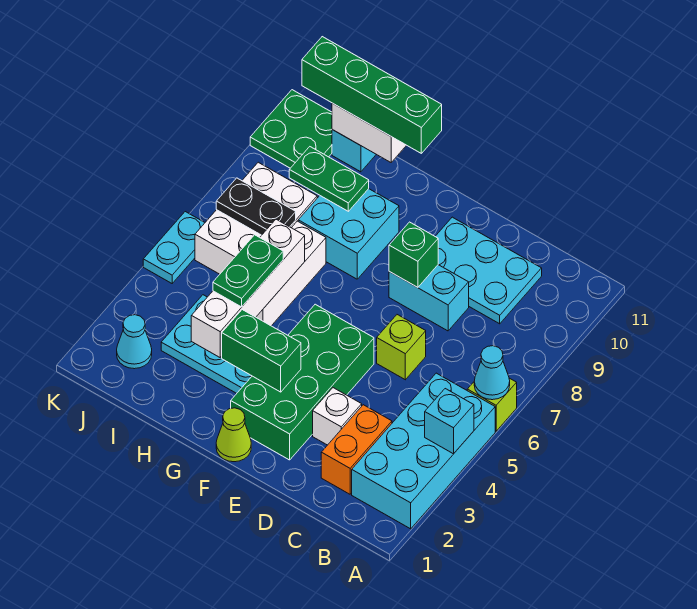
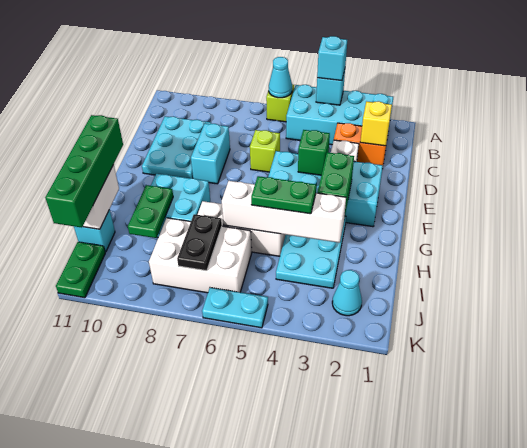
none -> cyan 1x1 brick [317,36,347,81]
none -> yellow 1x1 brick [360,101,392,146]
green 2x4 brick [231,304,374,460] -> cyan 2x4 brick [268,151,383,227]
green 1x1 brick [389,222,438,288] -> green 1x1 brick moved to [298,130,330,175]
lime 1x1 cone [216,408,251,462] -> none
green 2x2 plate [250,90,332,168] -> green 1x2 plate [56,242,105,298]

